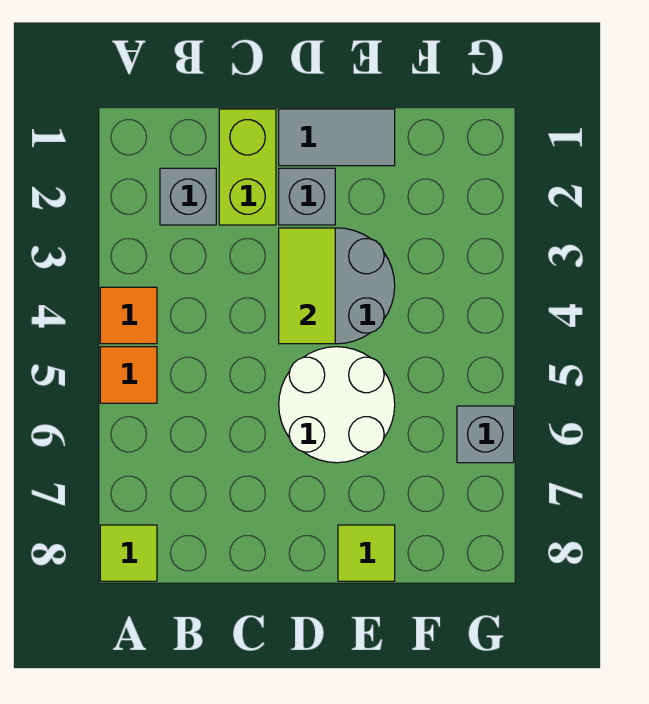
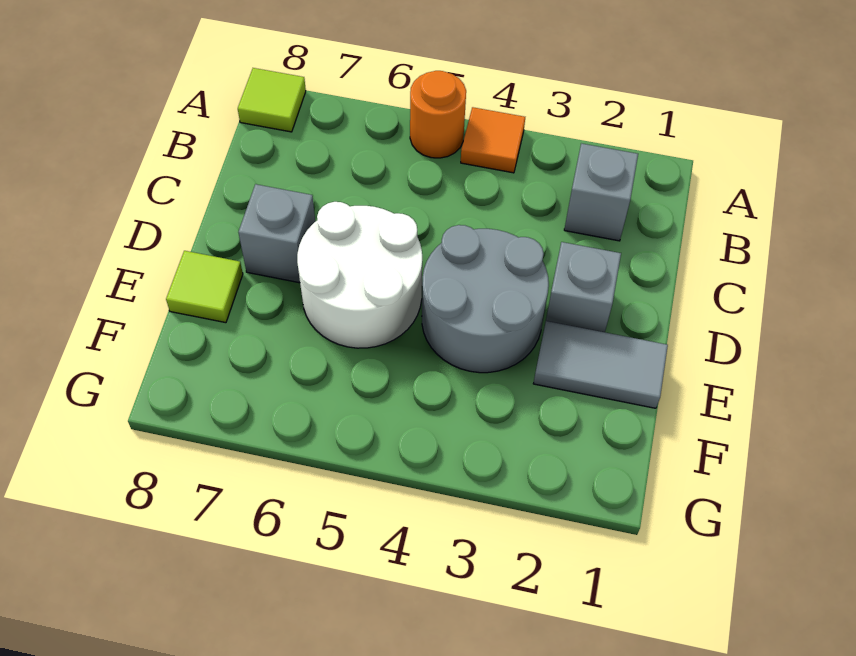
orange 1x1 tile [100,347,157,403] -> orange 1x1 round brick [410,71,466,158]
lime 1x2 brick [219,109,276,225] -> none
grey 1x2 tile [279,109,395,166] -> grey 1x2 tile turned to [533,321,668,408]
lime 1x2 tile [279,228,335,344] -> none
grey 1x1 brick [457,406,514,463] -> grey 1x1 brick moved to [238,184,315,283]

